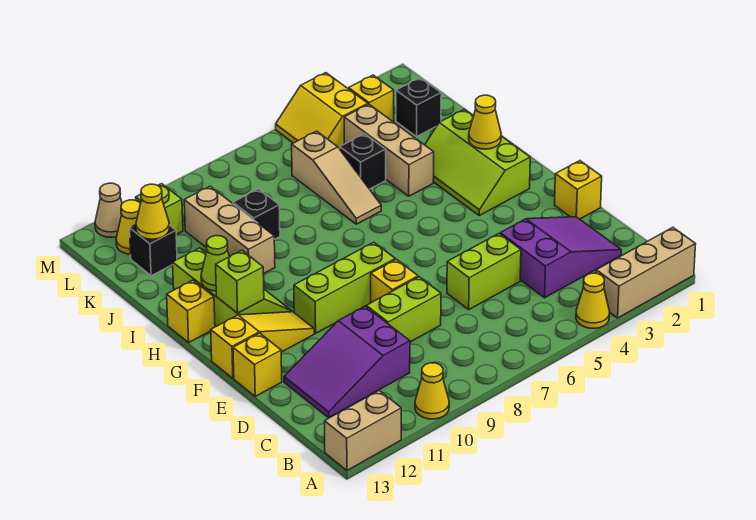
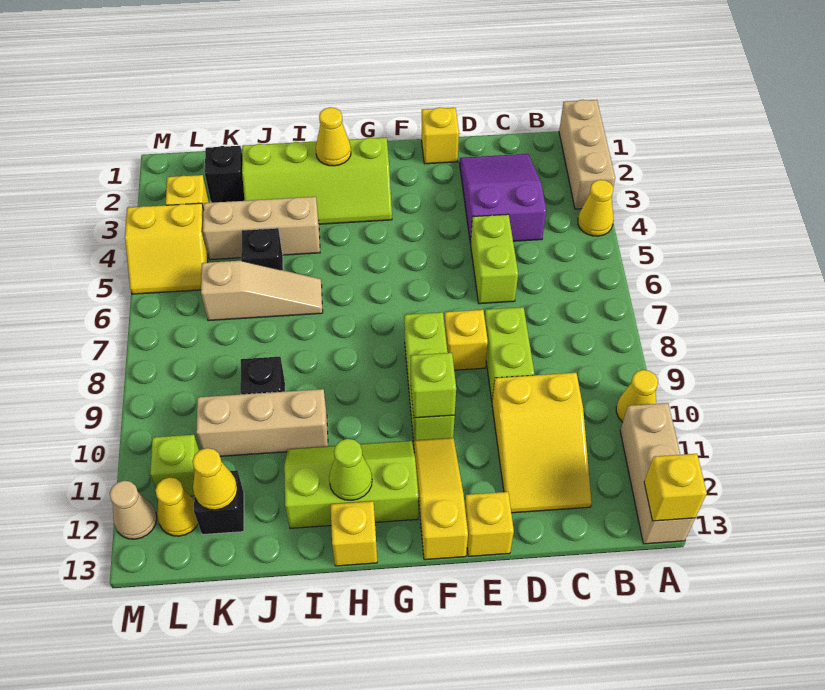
tan 1x2 brick [325,391,401,470] -> tan 1x3 brick [620,403,695,544]
none -> yellow 1x1 brick [644,454,707,521]
purple 2x3 slope [284,306,410,418] -> yellow 2x3 slope [492,373,592,513]
lime 2x3 slope [425,109,530,215] -> lime 2x4 slope [242,138,392,224]
lime 1x1 brick [216,251,264,313] -> lime 1x1 brick moved to [410,353,456,418]

